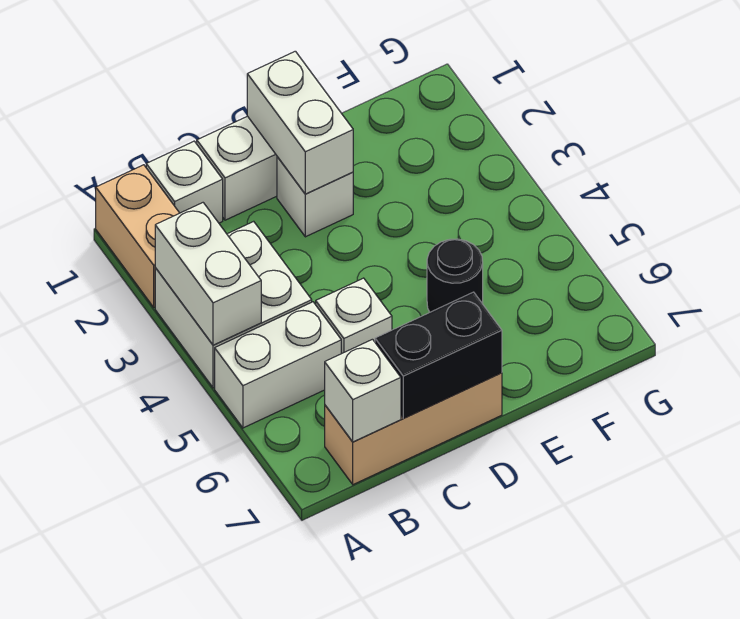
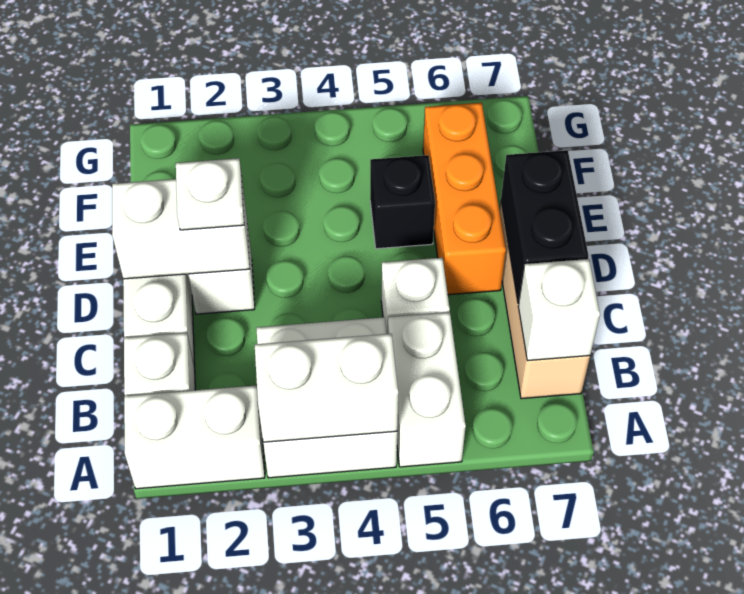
tan 1x2 brick [96,165,179,307] -> white 1x2 brick [124,385,265,489]
none -> white 1x1 plate [176,158,244,230]
none -> orange 1x3 brick [423,103,506,295]
black 1x1 round brick [427,239,483,312] -> black 1x1 brick [370,155,435,249]

